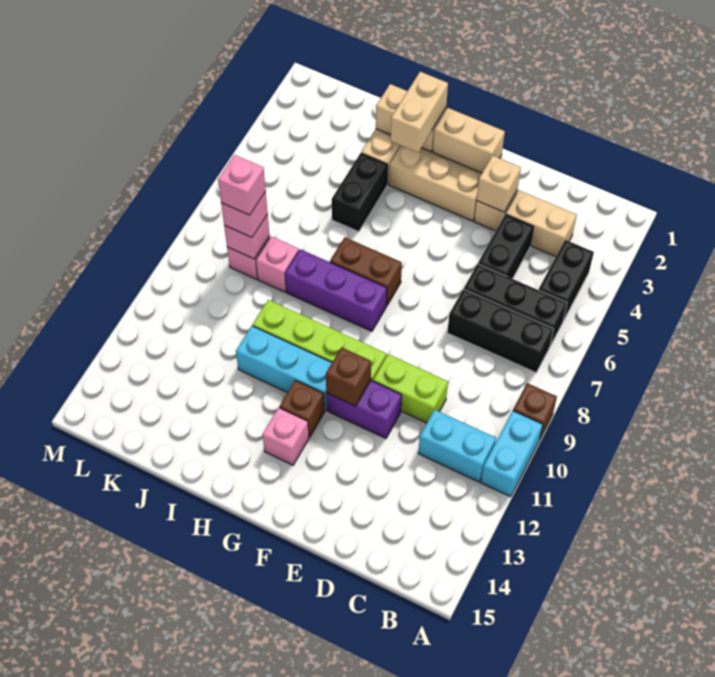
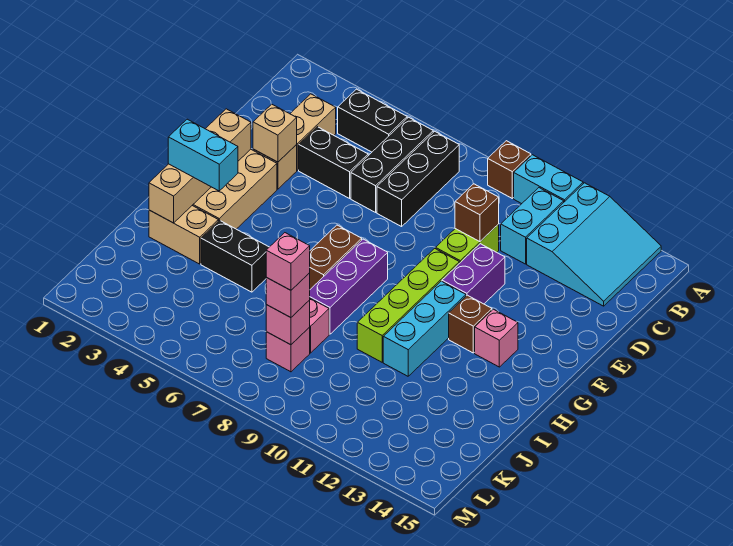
none -> cyan 3x3 slope [527,183,661,306]
brown 1x1 brick [326,347,371,406] -> brown 1x1 brick moved to [455,184,499,242]
tan 1x2 brick [390,72,448,152] -> cyan 1x2 brick [168,119,238,191]

